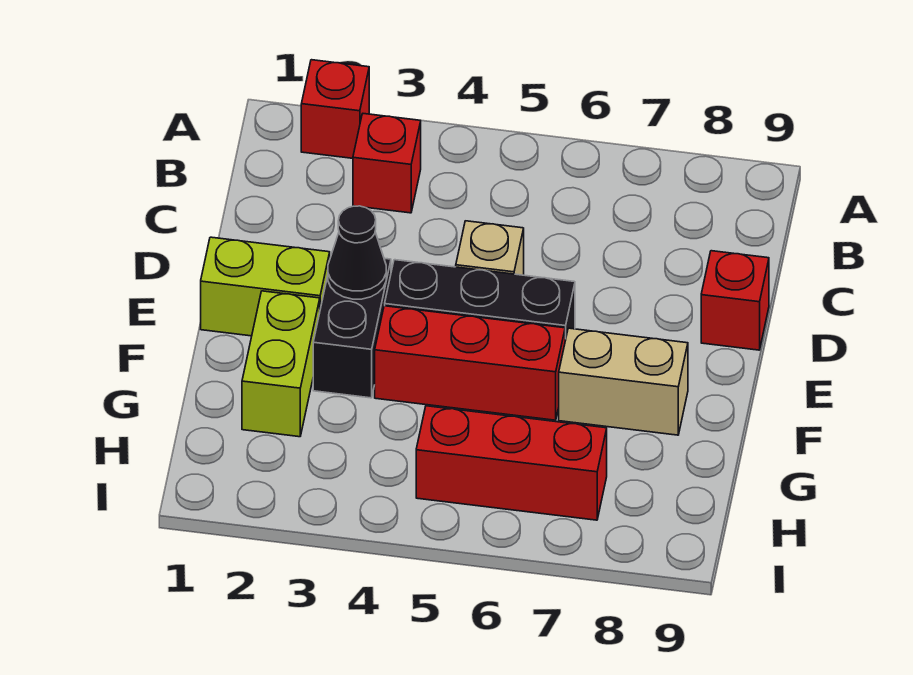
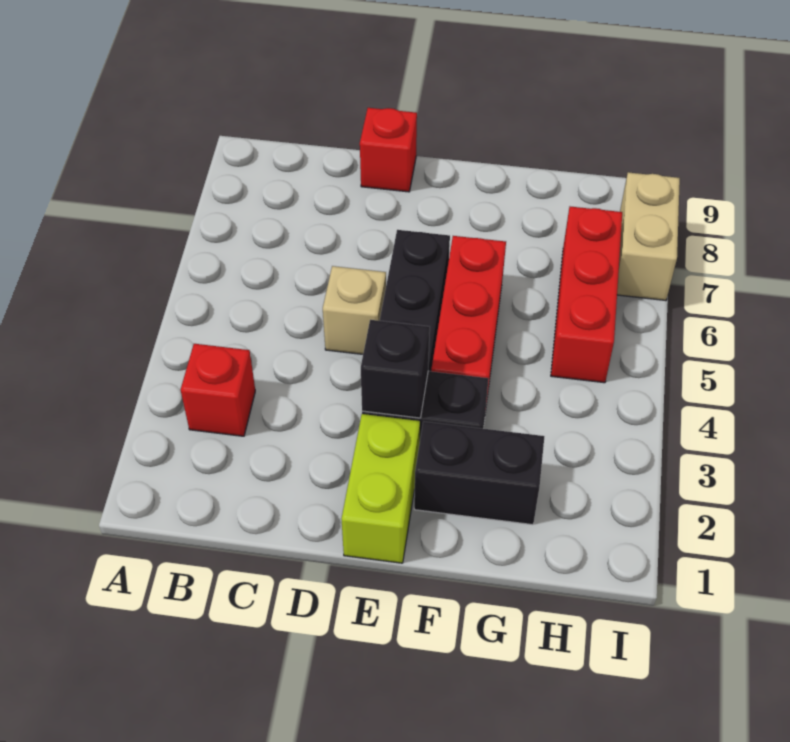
red 1x1 brick [301,60,369,158] -> none
black 1x1 cone [328,206,386,299] -> black 1x1 brick [361,320,430,418]
lime 1x2 brick [242,291,320,437] -> black 1x2 brick [414,421,545,525]
tan 1x2 brick [559,328,688,435] -> tan 1x2 brick moved to [617,172,680,301]

